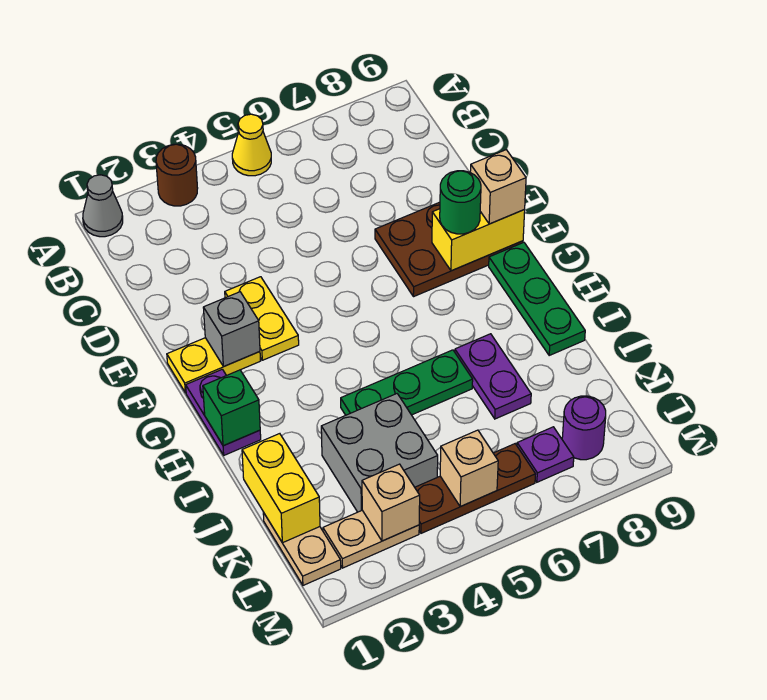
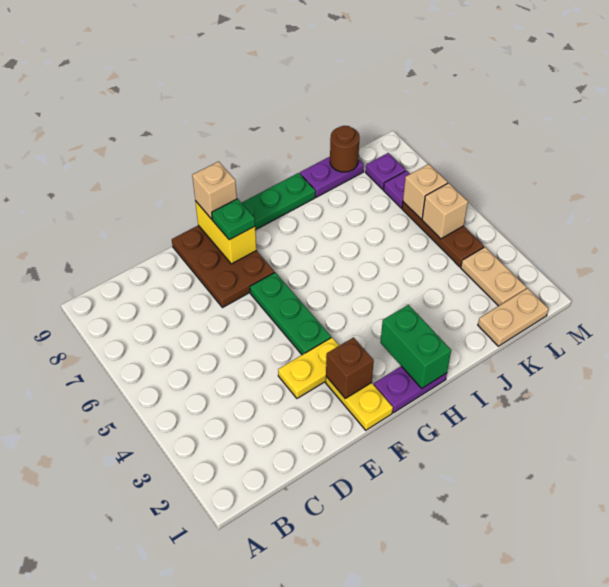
grey 1x1 cone [83,175,123,237] -> none
brown 1x1 round brick [156,144,198,206] -> brown 1x1 round brick moved to [330,126,360,172]
yellow 1x1 cone [232,114,271,176] -> none
grey 1x1 brick [203,292,260,366] -> brown 1x1 brick [326,337,374,399]
green 1x1 round brick [440,171,481,234] -> green 1x1 plate [212,199,255,240]
green 1x1 brick [203,370,260,446] -> green 1x2 brick [380,305,451,389]
green 1x3 plate [341,350,473,415] -> green 1x3 plate moved to [250,272,331,355]
purple 1x2 plate [455,334,531,419] -> purple 1x2 plate moved to [300,157,364,197]
yellow 1x2 brick [242,434,320,543] -> none
grey 2x2 brick [321,394,438,512] -> none
tan 1x1 brick [362,464,420,541] -> tan 1x1 brick moved to [403,164,448,219]
purple 1x1 round brick [562,396,606,460] -> purple 1x1 plate [365,153,406,189]

